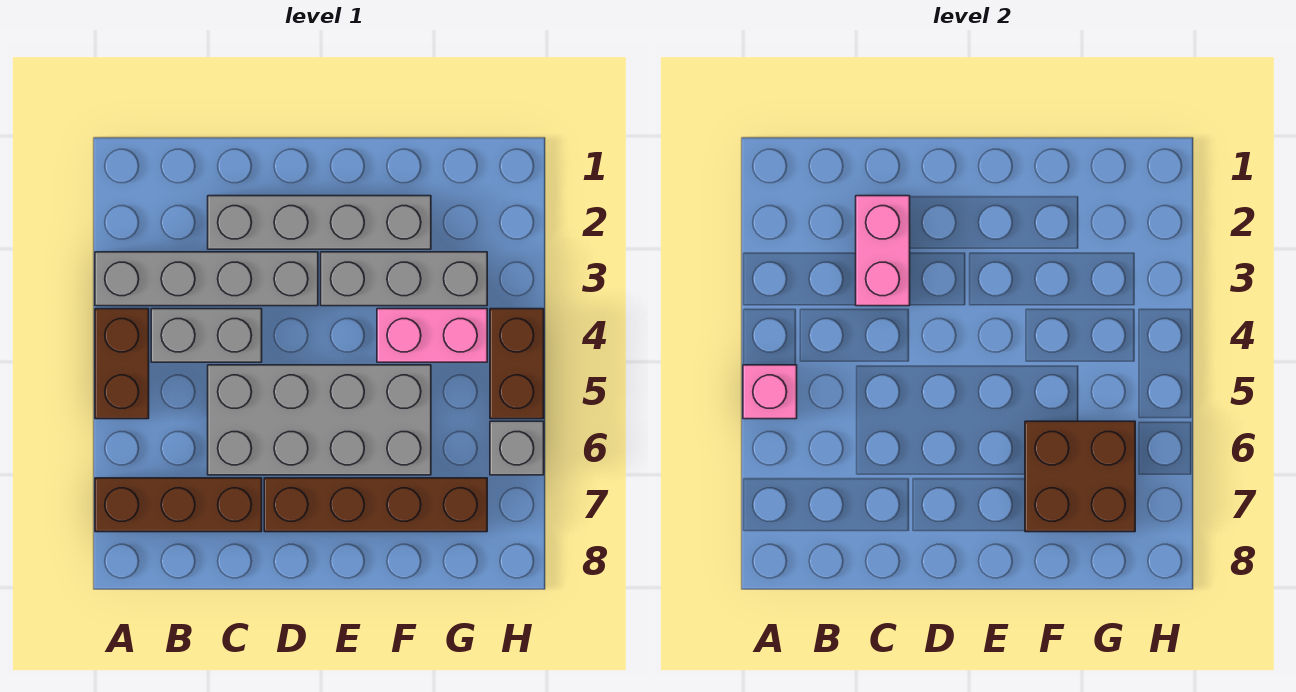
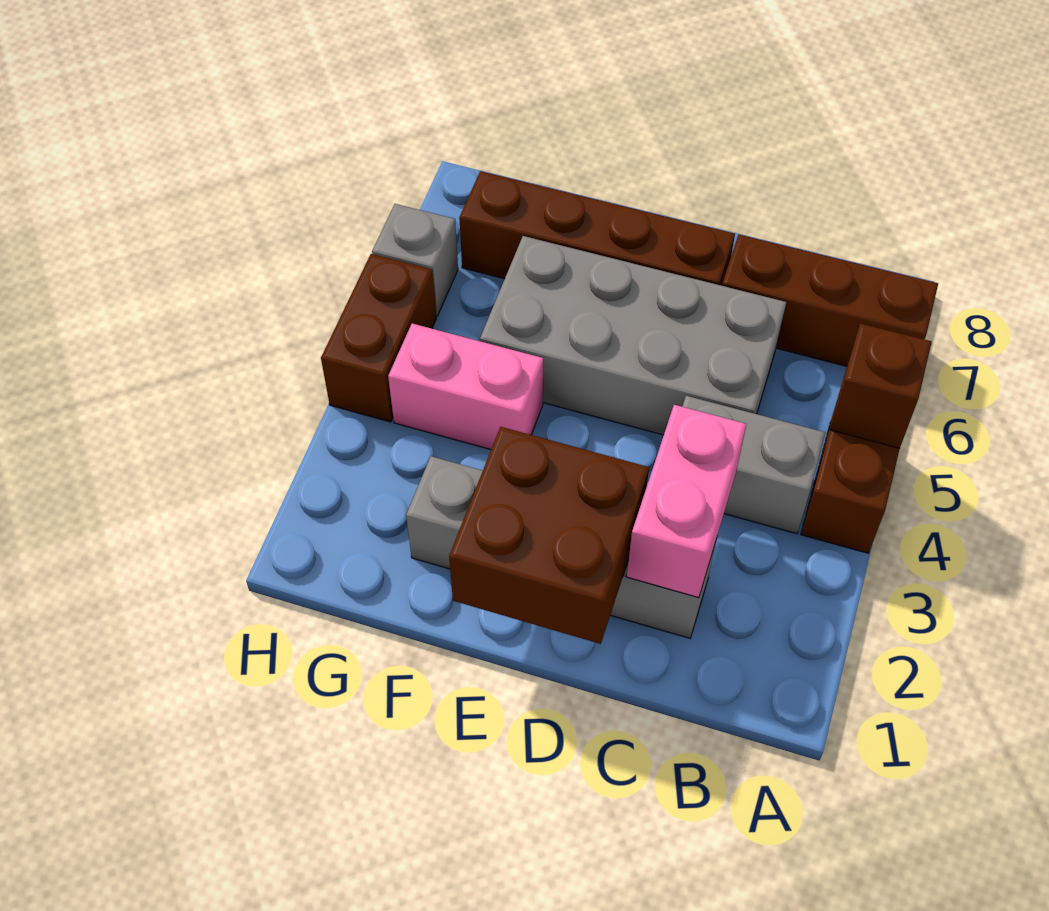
grey 1x4 brick [95,252,318,306] -> none
pink 1x1 brick [743,365,797,419] -> brown 1x1 brick [830,323,931,448]
grey 1x3 brick [321,252,487,306] -> none
brown 2x2 brick [1025,421,1135,532] -> brown 2x2 brick moved to [449,427,649,644]

